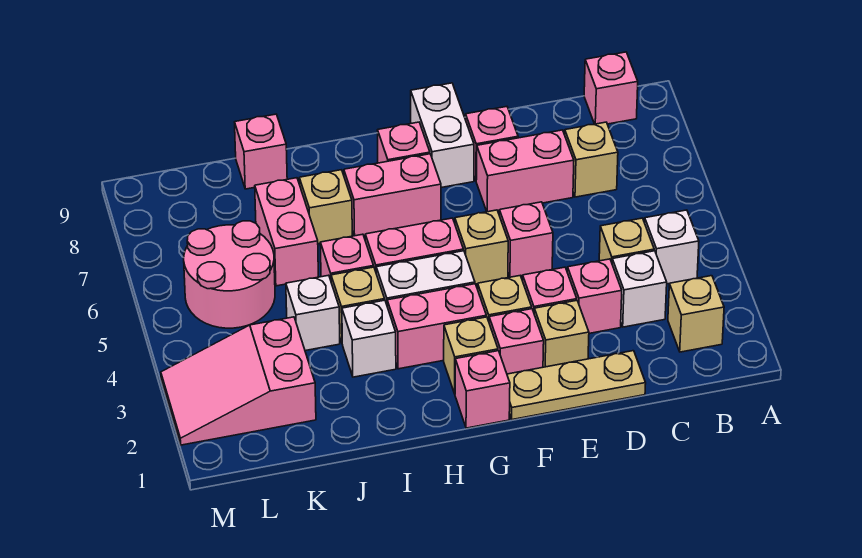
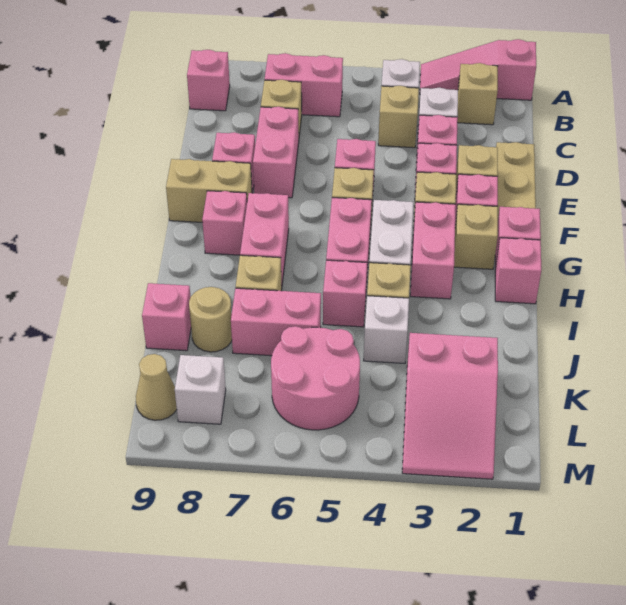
none -> pink 1x3 slope [420,39,536,100]
none -> pink 1x2 brick [265,53,343,117]
white 1x2 brick [411,83,474,188] -> tan 1x2 brick [166,159,252,222]
none -> pink 1x1 brick [495,238,541,304]
white 1x1 brick [342,300,396,377] -> white 1x1 brick moved to [175,355,226,424]
none -> tan 1x1 round brick [189,287,232,352]
none -> tan 1x1 cone [136,354,177,420]

